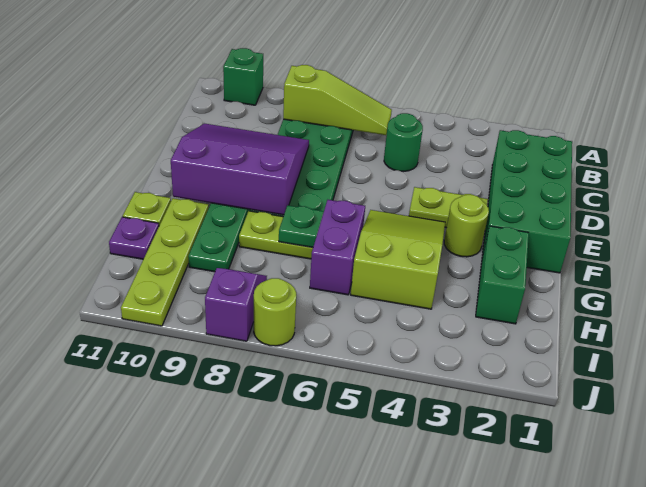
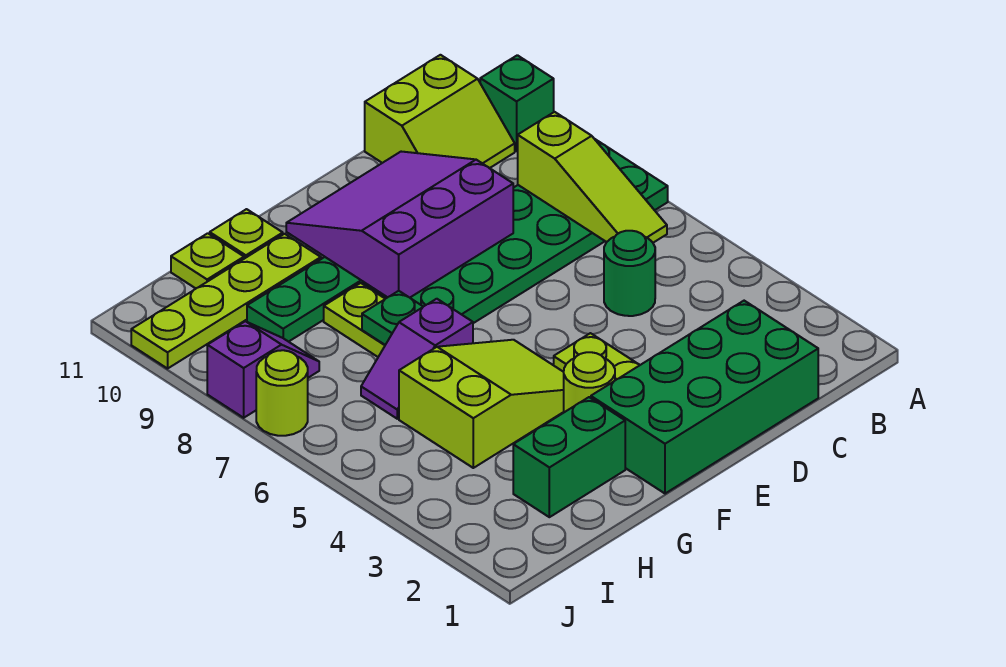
none -> lime 2x2 slope [365,55,515,168]
purple 3x3 slope [171,124,309,215] -> purple 3x3 slope turned to [286,152,513,298]
purple 1x2 brick [310,200,365,295] -> purple 1x2 slope [361,299,473,419]
purple 1x1 plate [109,217,159,259] -> lime 1x1 plate [171,233,244,288]

